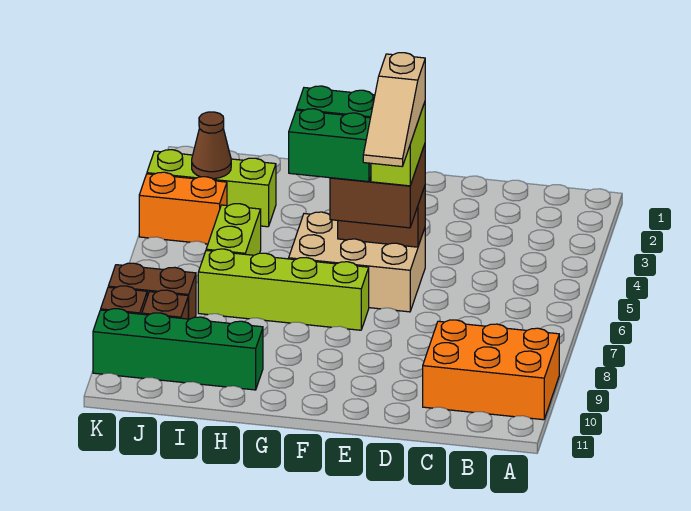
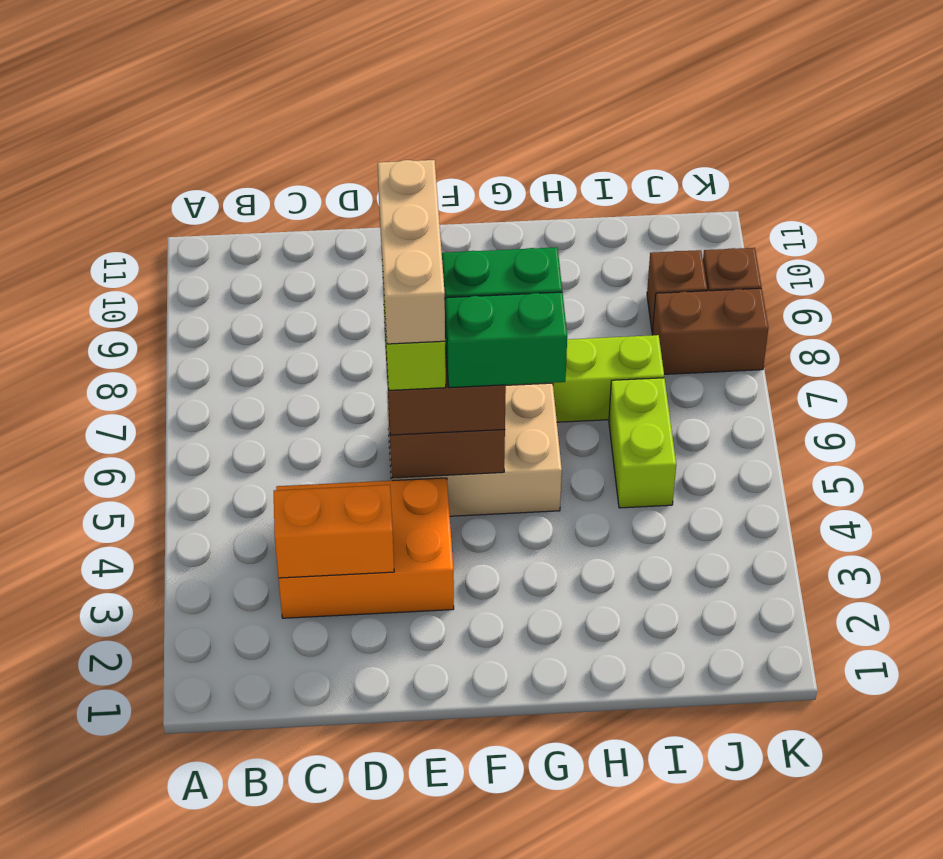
orange 2x3 brick [423,320,559,420] -> orange 2x3 brick moved to [276,478,454,618]
tan 1x3 slope [363,53,425,166] -> tan 1x3 brick [378,160,445,344]
green 1x4 brick [93,309,263,390] -> none
lime 1x3 brick [147,150,276,227] -> none
brown 1x1 cone [192,112,231,179] -> none
orange 1x2 brick [139,172,227,244] -> orange 1x2 brick moved to [274,485,394,578]

